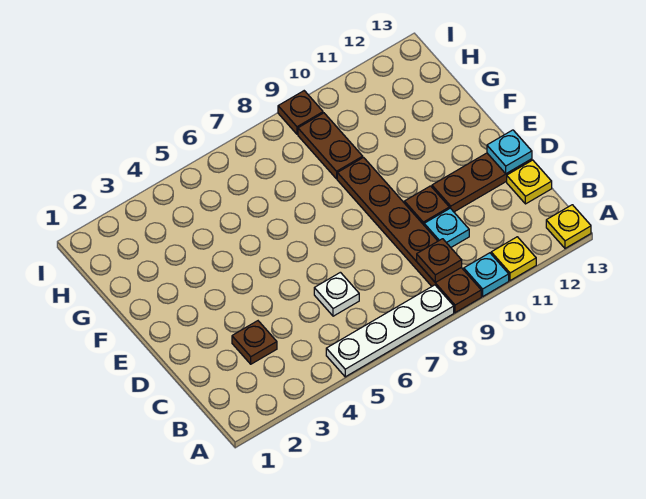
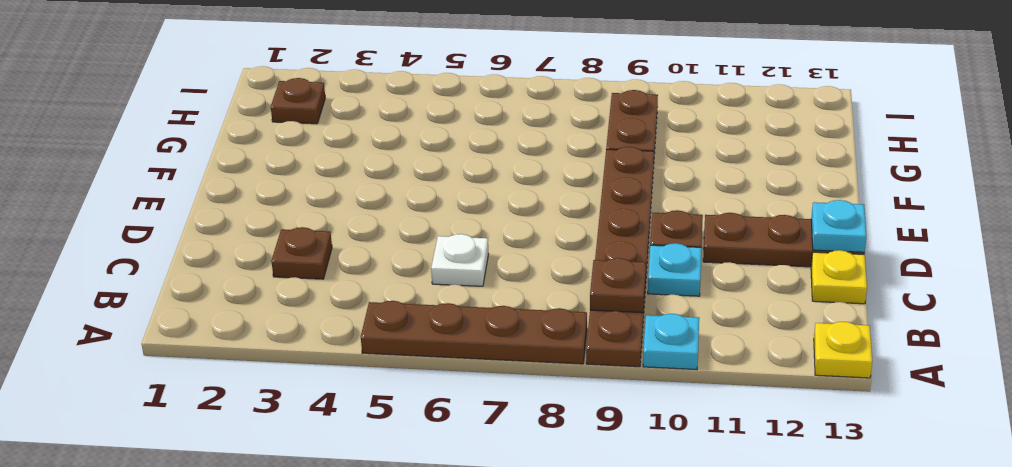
white 1x4 plate [326,285,454,377] -> brown 1x4 plate [361,301,587,364]
yellow 1x1 plate [491,237,536,281] -> none
brown 1x1 plate [278,91,323,134] -> brown 1x1 plate moved to [271,78,325,124]

